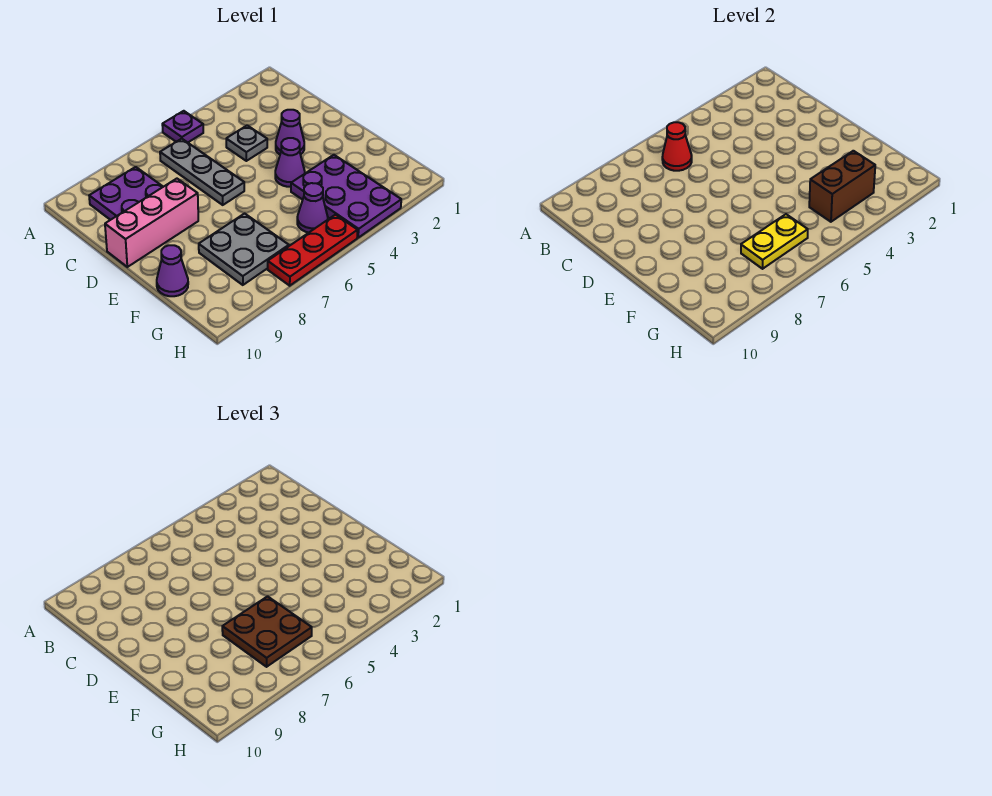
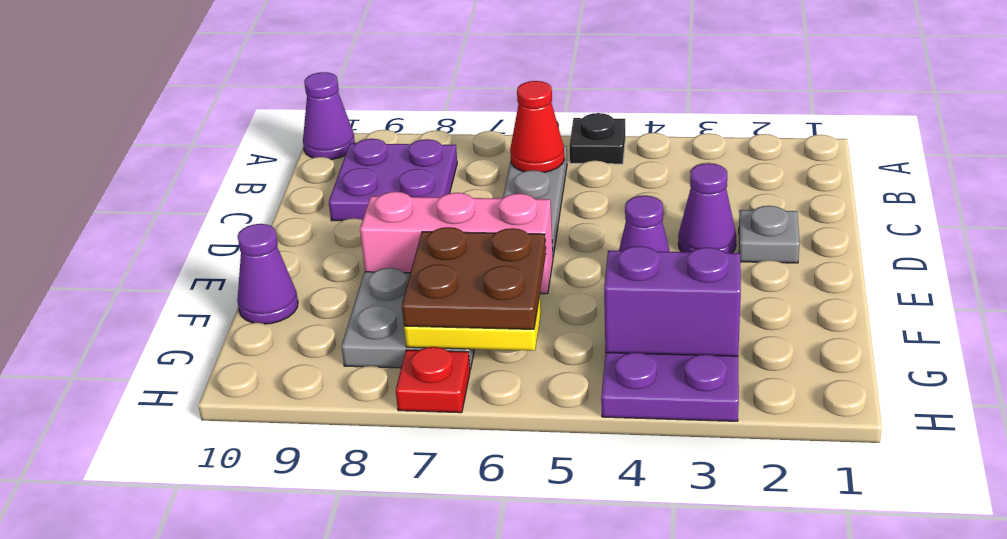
purple 1x1 plate [162,111,203,142] -> black 1x1 plate [569,113,625,164]
grey 1x1 plate [226,125,267,161] -> grey 1x1 plate moved to [739,206,800,263]
pink 1x3 brick [105,179,198,267] -> pink 1x3 brick moved to [360,192,553,294]
brown 1x2 brick [809,151,875,222] -> purple 1x2 brick [604,246,741,356]
purple 1x1 cone [297,183,328,233] -> purple 1x1 cone moved to [303,72,355,159]
red 1x3 plate [268,215,358,286] -> red 1x1 plate [396,347,470,413]

